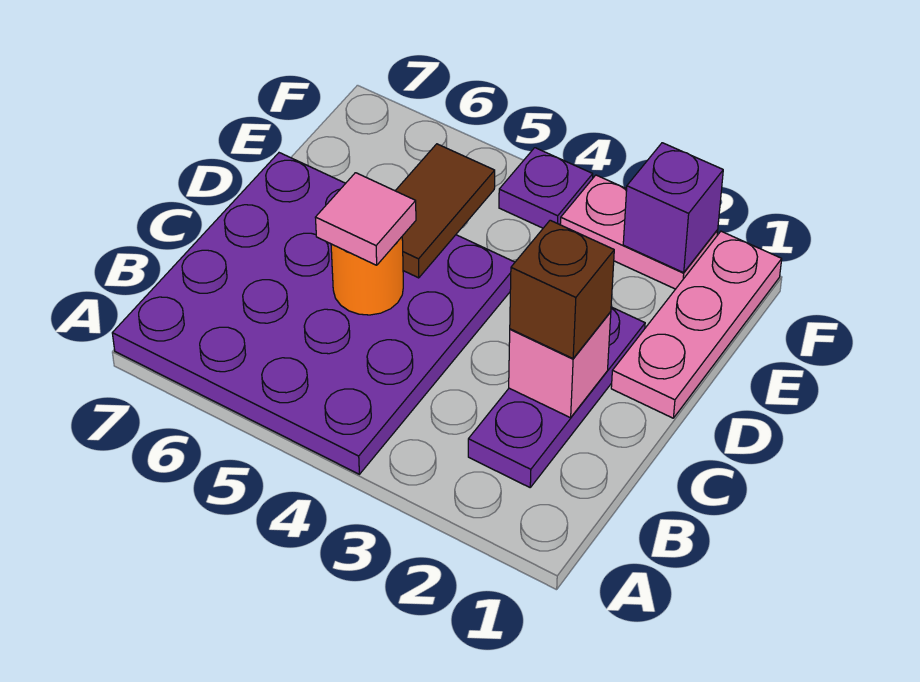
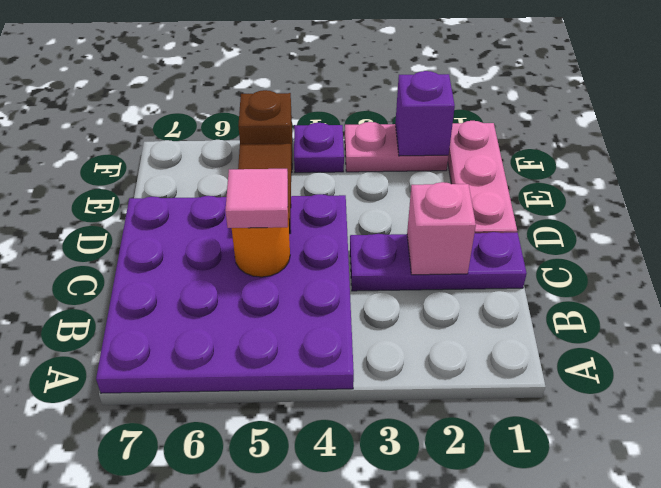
purple 1x3 plate [468,307,645,487] -> purple 1x3 plate turned to [350,232,527,291]
brown 1x1 brick [510,220,614,358] -> brown 1x1 brick moved to [238,90,293,173]

